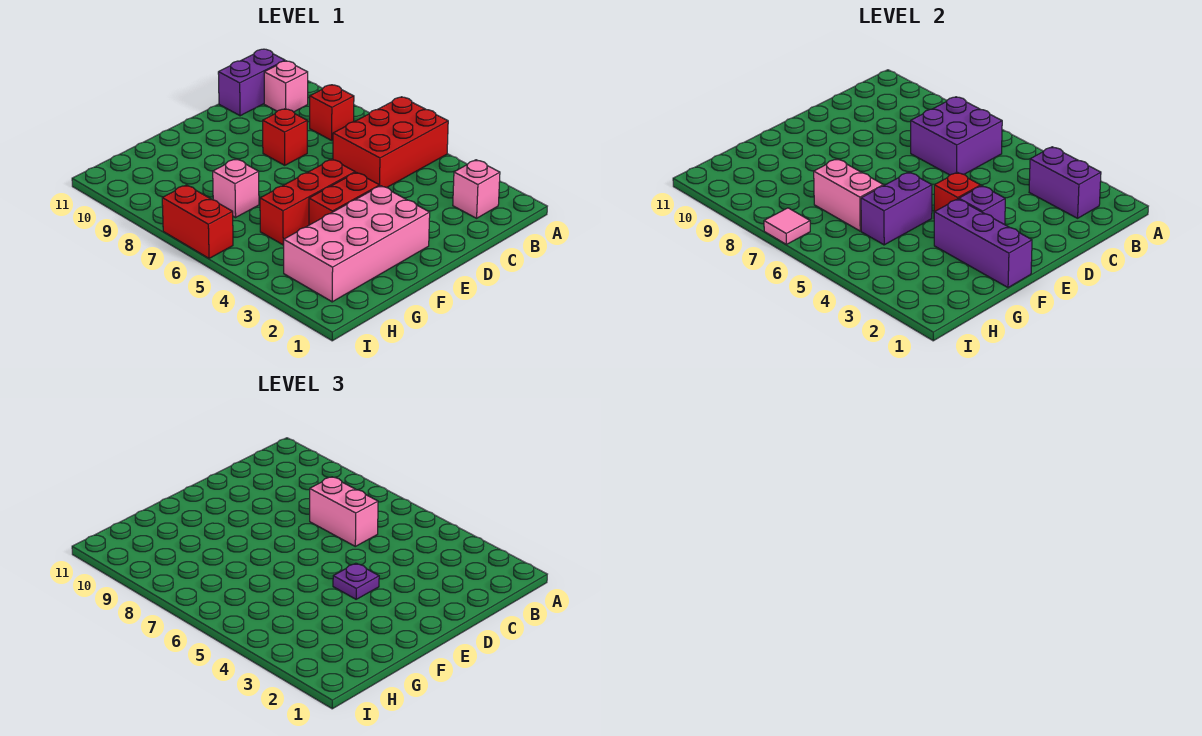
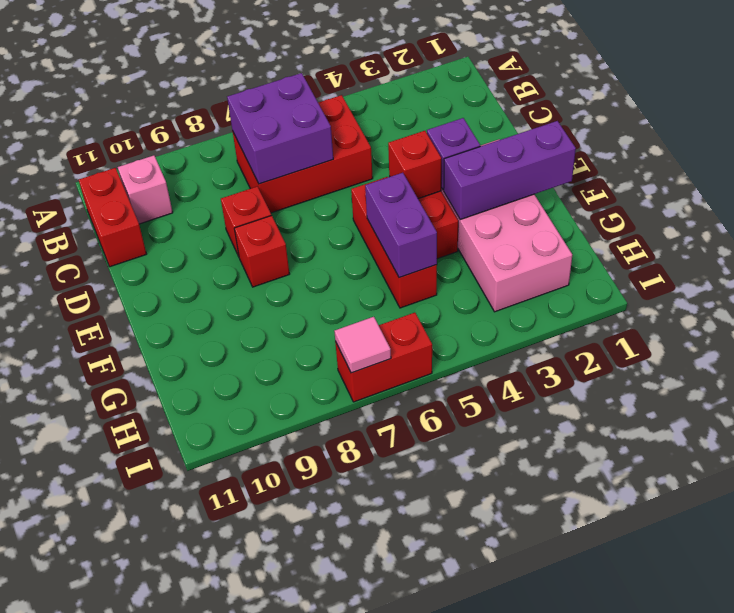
red 2x3 brick [333,97,448,188] -> red 2x3 brick turned to [233,95,373,213]
pink 1x1 brick [453,160,500,218] -> none
purple 1x2 brick [1029,147,1101,218] -> none
red 1x1 brick [310,85,354,140] -> red 1x1 brick moved to [234,215,289,287]
purple 1x2 brick [218,49,285,116] -> red 1x2 brick [79,168,146,267]
pink 1x2 brick [310,477,378,546] -> none
purple 1x1 plate [333,563,379,599] -> none
pink 1x2 brick [814,159,883,231] -> none
pink 1x1 brick [213,159,259,217] -> none

